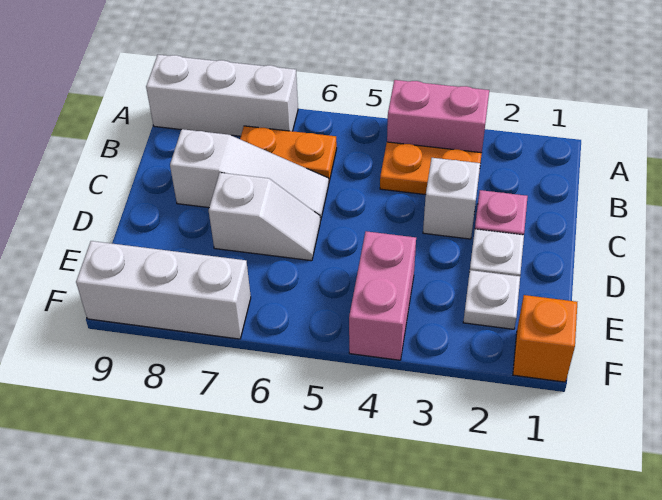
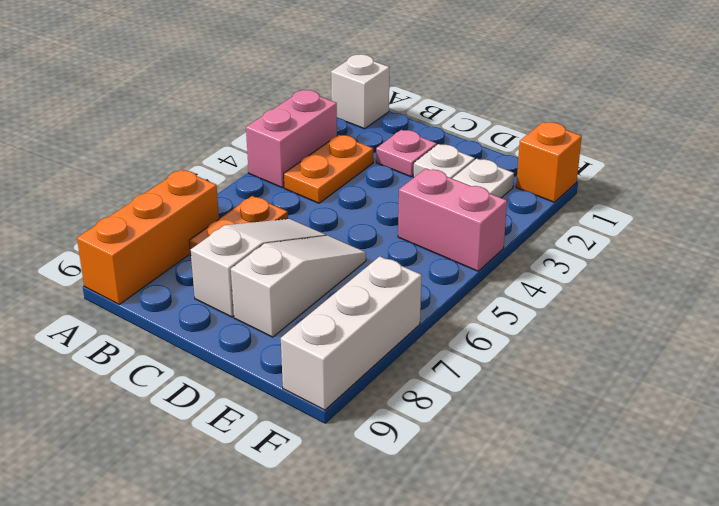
white 1x3 brick [146,55,298,136] -> orange 1x3 brick [77,169,219,304]
white 1x1 brick [423,158,480,239] -> white 1x1 brick moved to [331,54,389,129]
white 1x2 slope [209,173,320,261] -> white 1x3 slope [231,236,366,337]

